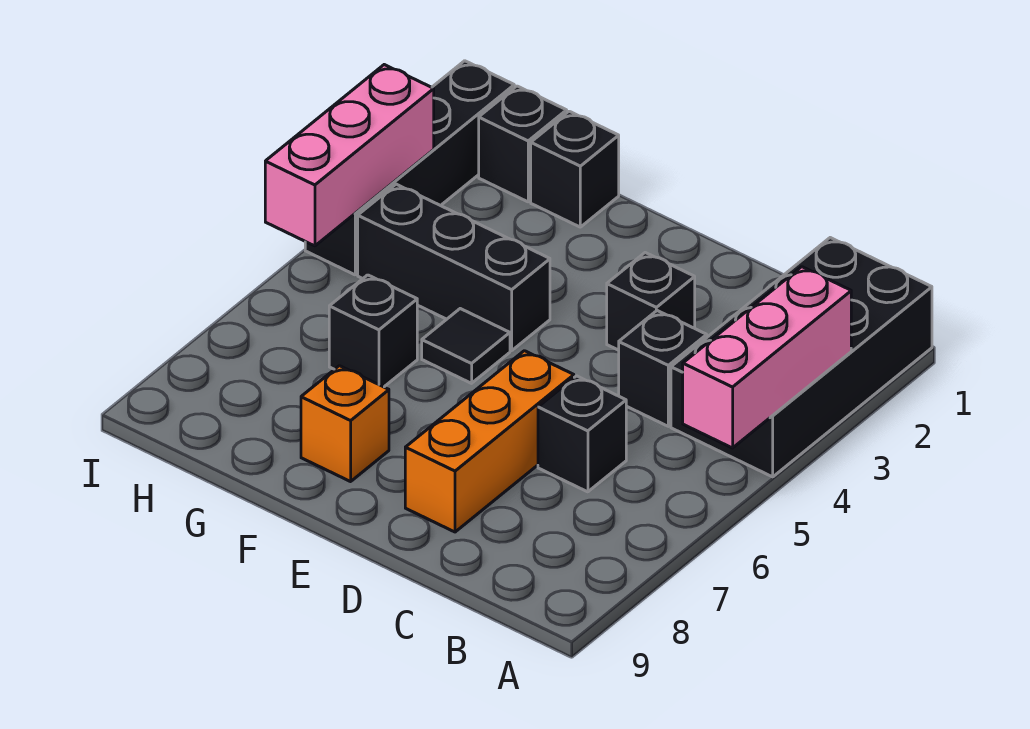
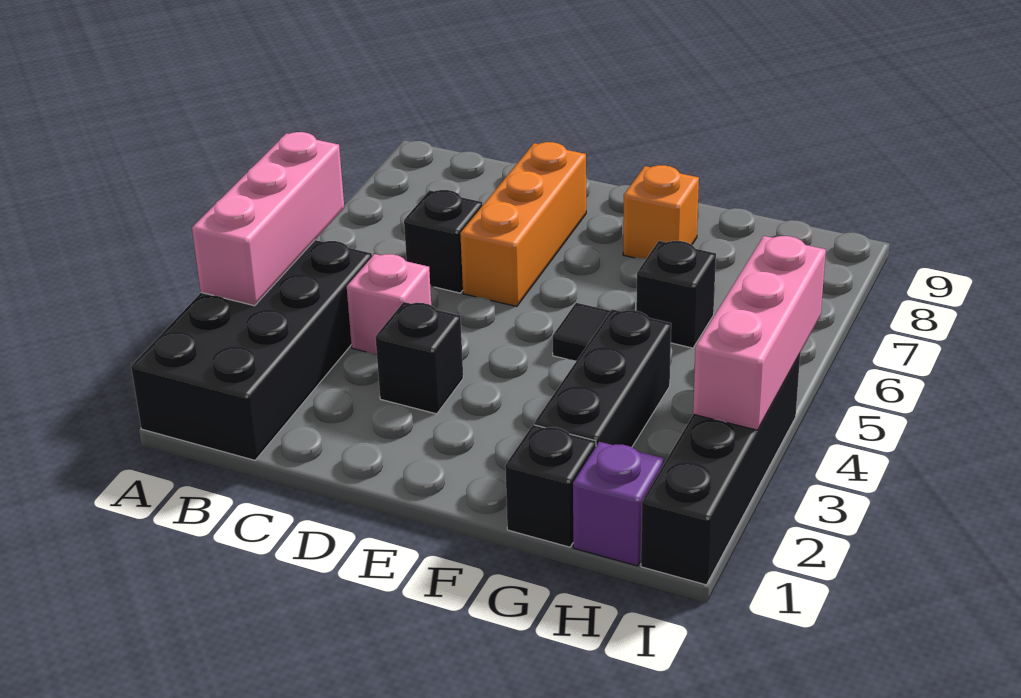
black 1x1 brick [619,311,707,426] -> pink 1x1 brick [347,254,431,354]
black 1x3 brick [358,184,550,351] -> black 1x3 brick turned to [534,309,671,447]
black 1x1 brick [479,86,567,202] -> purple 1x1 brick [573,442,664,566]

